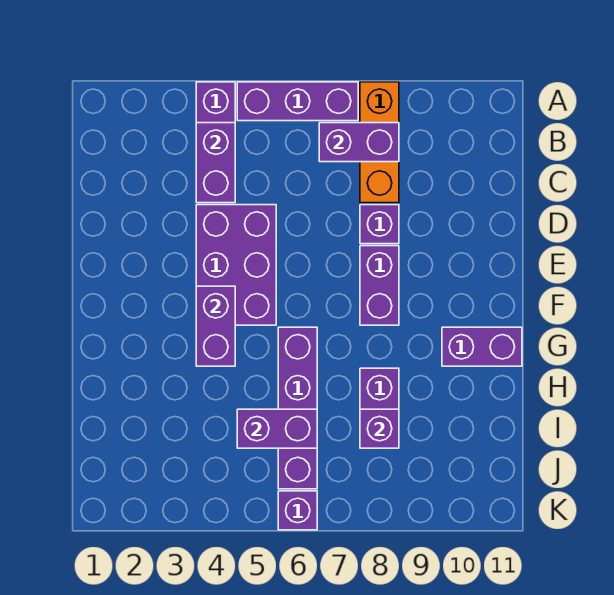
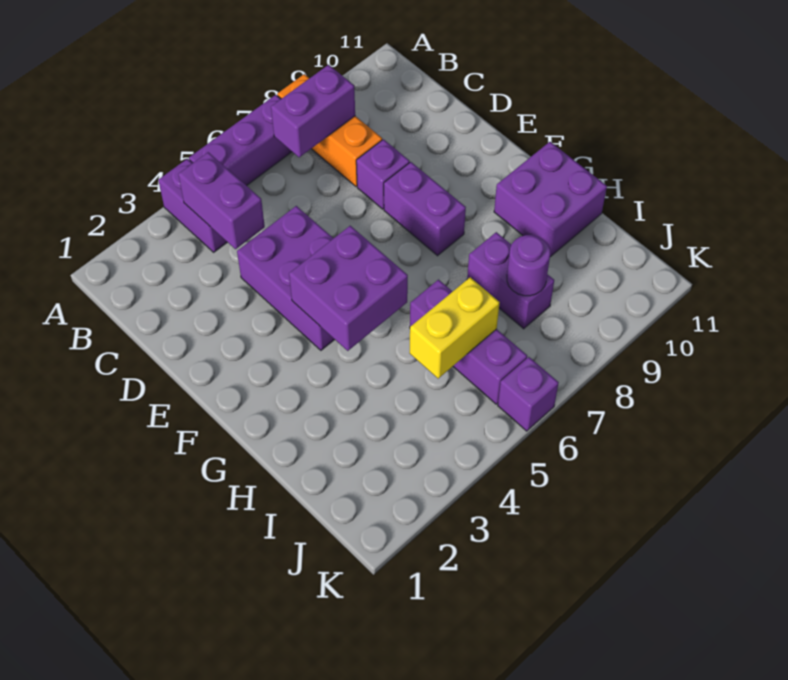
purple 1x2 brick [196,286,235,366] -> purple 2x2 brick [289,226,408,351]
purple 1x4 brick [278,327,317,489] -> purple 1x3 brick [410,280,527,404]
purple 1x2 brick [442,327,522,366] -> purple 2x2 brick [494,142,607,257]
purple 1x2 brick [237,409,317,448] -> yellow 1x2 brick [410,277,500,379]
purple 1x1 brick [360,409,399,448] -> purple 1x1 round brick [507,235,550,296]

